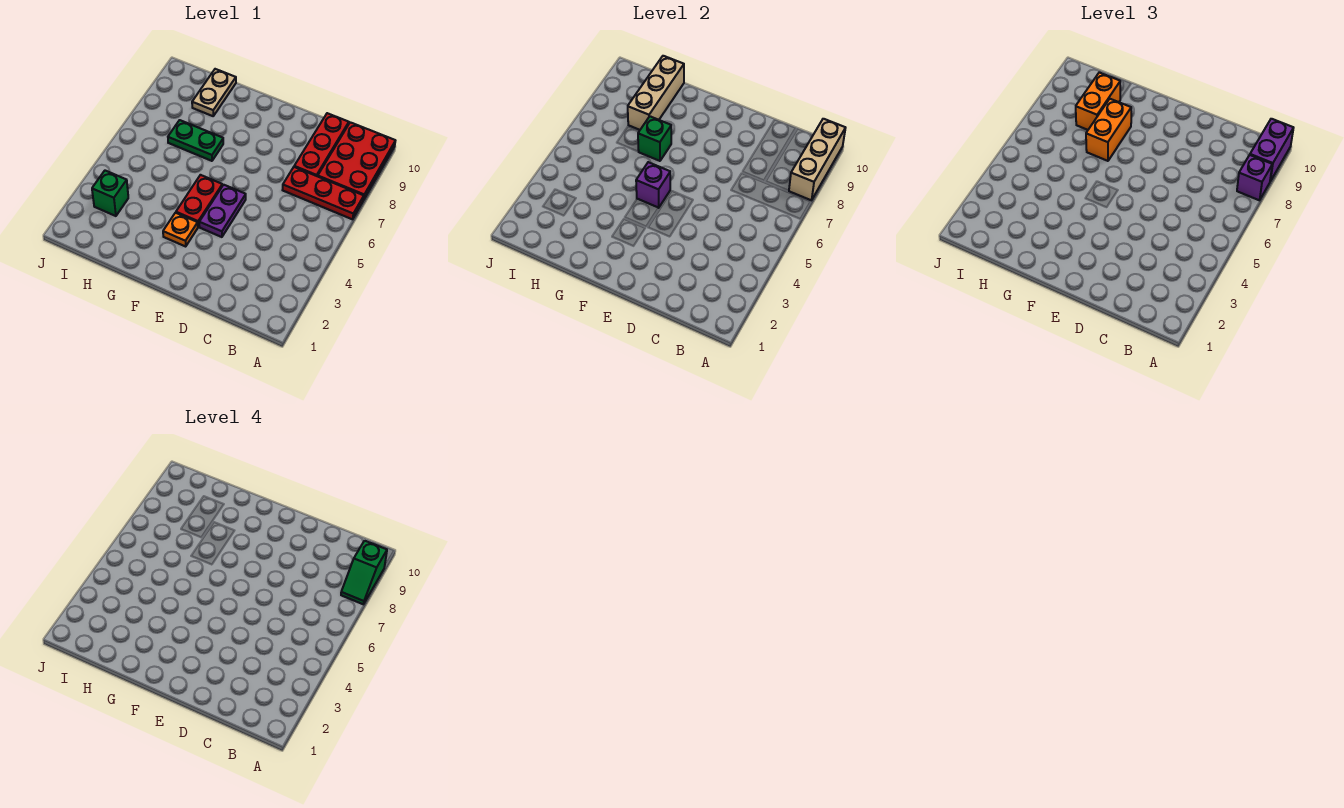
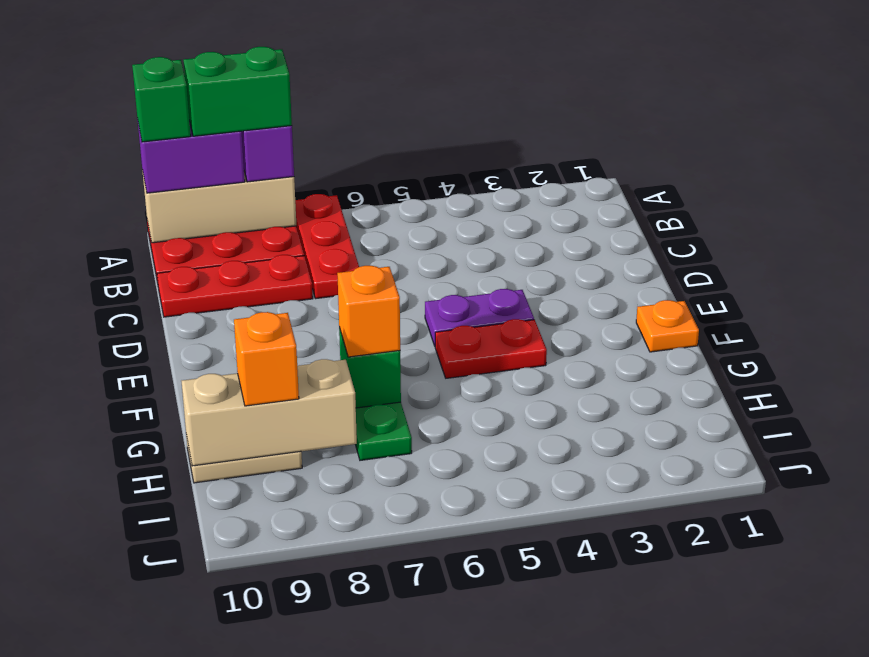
green 1x2 slope [341,541,387,604] -> green 1x2 brick [183,47,292,136]
orange 1x1 plate [163,213,198,246] -> orange 1x1 plate moved to [636,300,699,352]
purple 1x1 brick [636,162,670,208] -> none
orange 1x2 brick [1086,99,1131,161] -> orange 1x1 brick [337,266,400,357]
orange 1x2 brick [1076,72,1120,130] -> orange 1x1 brick [234,312,299,406]
green 1x1 brick [92,171,128,216] -> green 1x1 brick moved to [132,57,191,142]

